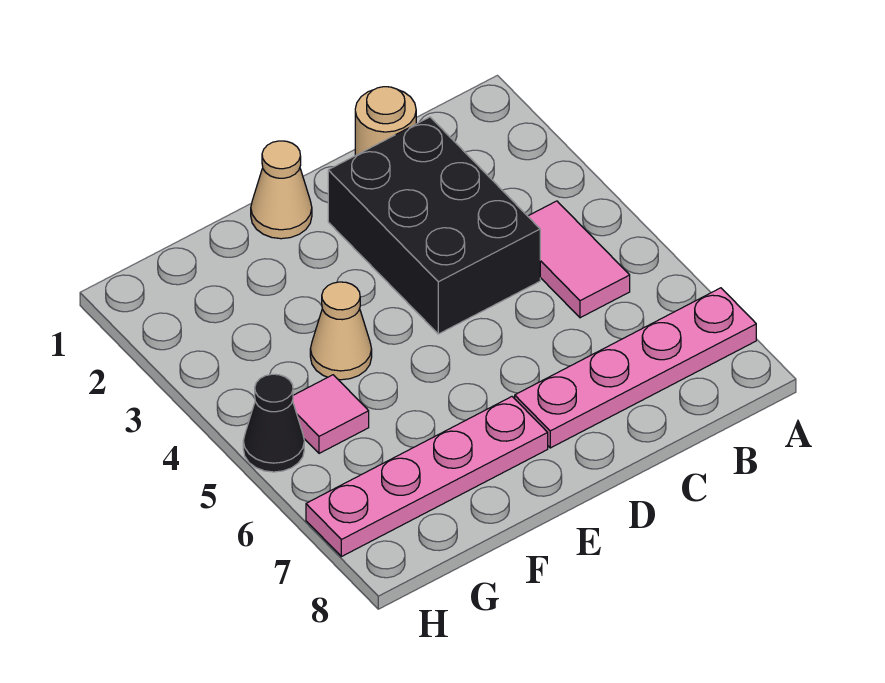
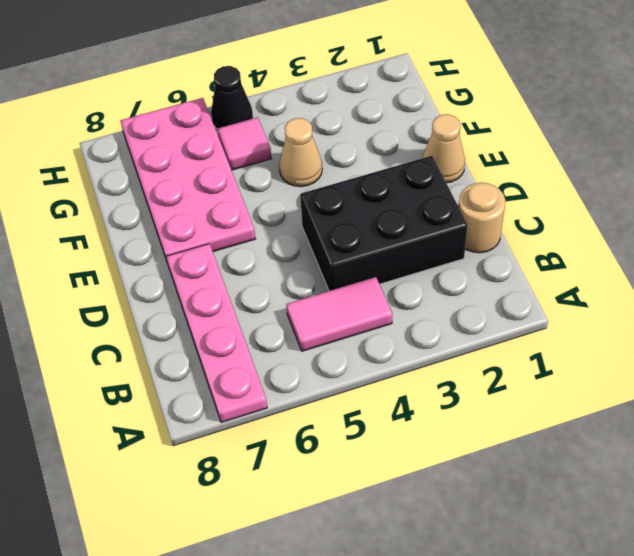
pink 1x4 plate [306,397,548,557] -> pink 2x4 plate [121,98,255,263]

